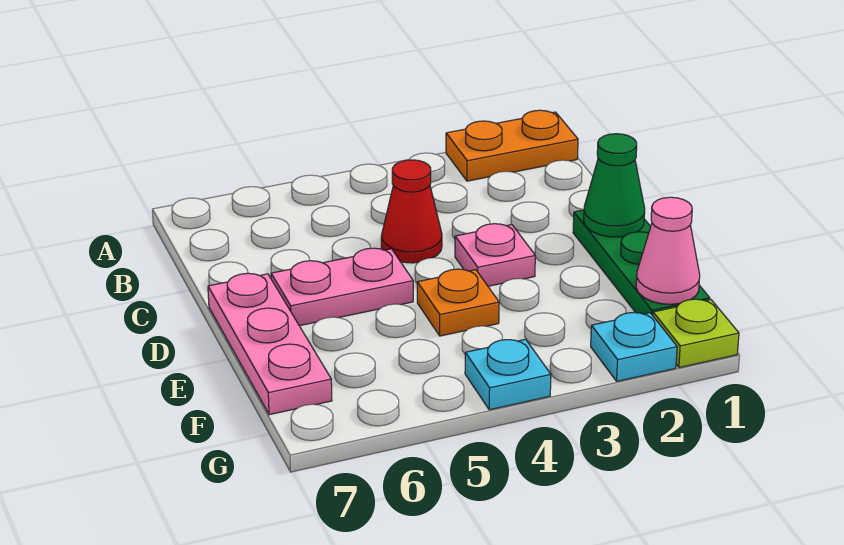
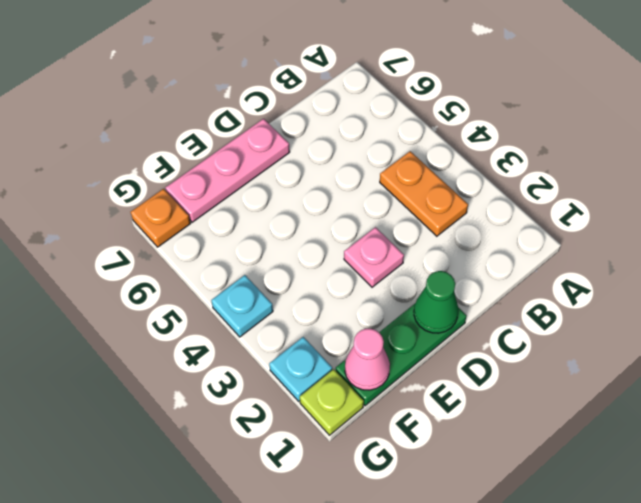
orange 1x2 plate [446,110,578,181] -> orange 1x2 plate moved to [380,151,468,236]
red 1x1 cone [381,160,442,263] -> none
pink 1x2 plate [271,248,413,326] -> none
orange 1x1 plate [417,269,499,336] -> orange 1x1 plate moved to [131,189,190,247]

